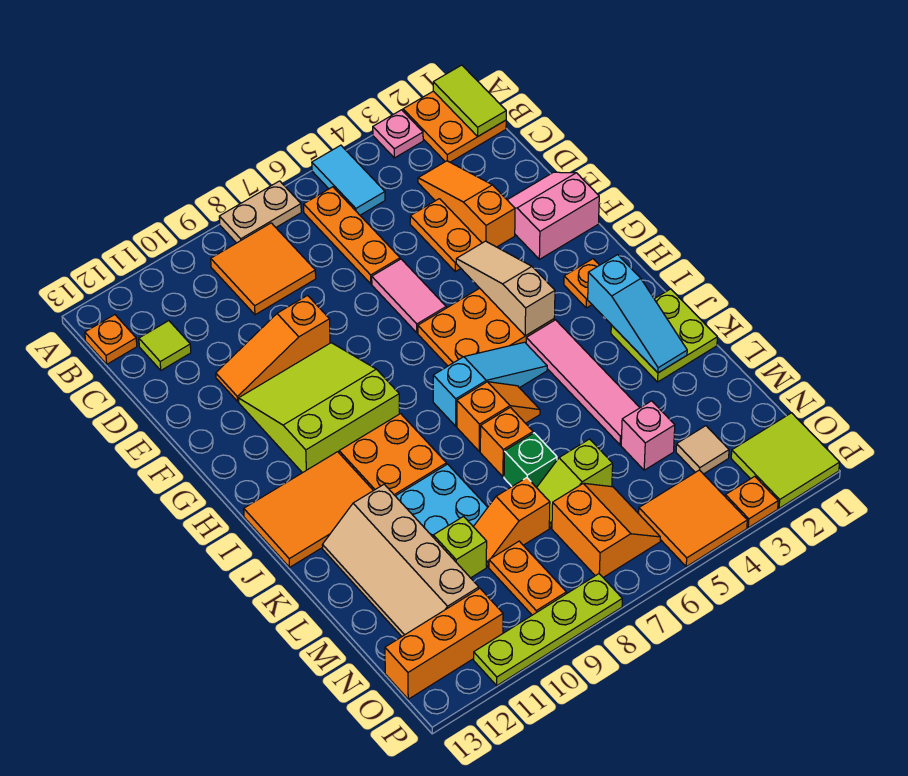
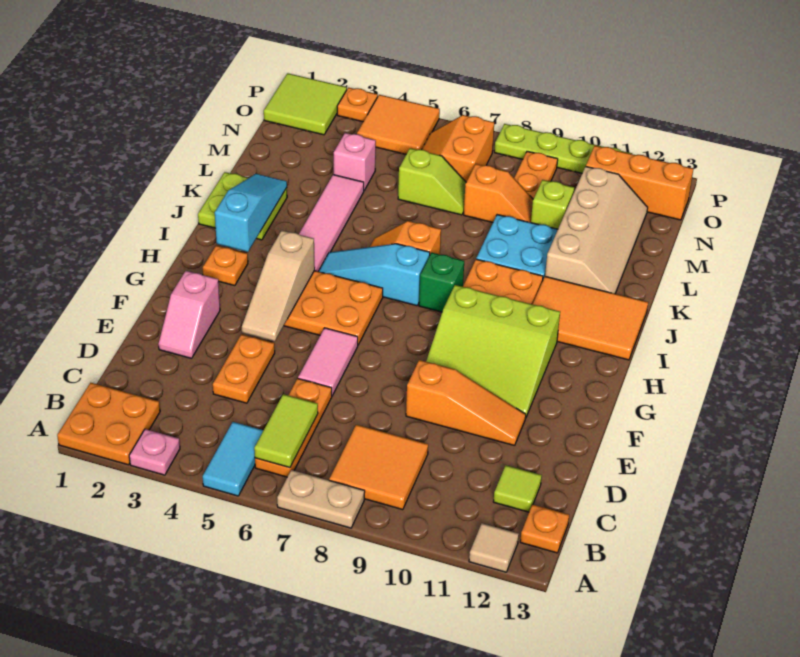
lime 1x2 tile [433,65,506,137] -> lime 1x2 tile moved to [254,394,318,468]
orange 1x3 slope [418,161,515,247] -> none
pink 2x2 slope [508,172,599,259] -> pink 1x2 slope [158,271,220,358]
orange 1x1 brick [480,407,533,477] -> none
green 1x1 brick [504,433,557,488] -> green 1x1 brick moved to [419,253,464,312]
tan 1x1 tile [676,426,729,474] -> tan 1x1 tile moved to [469,523,519,572]

